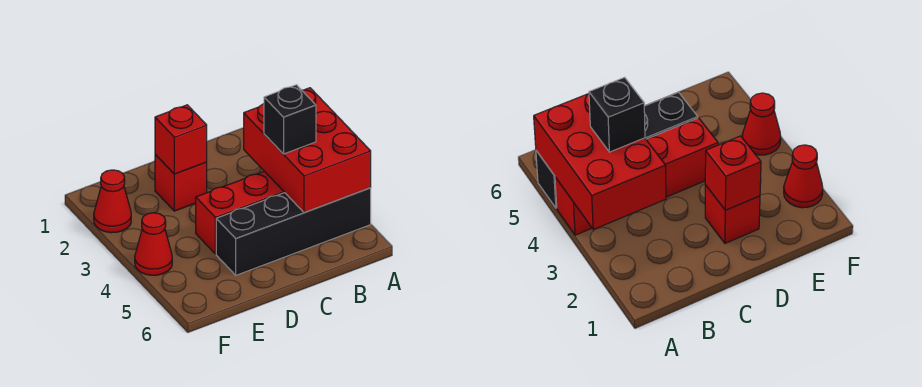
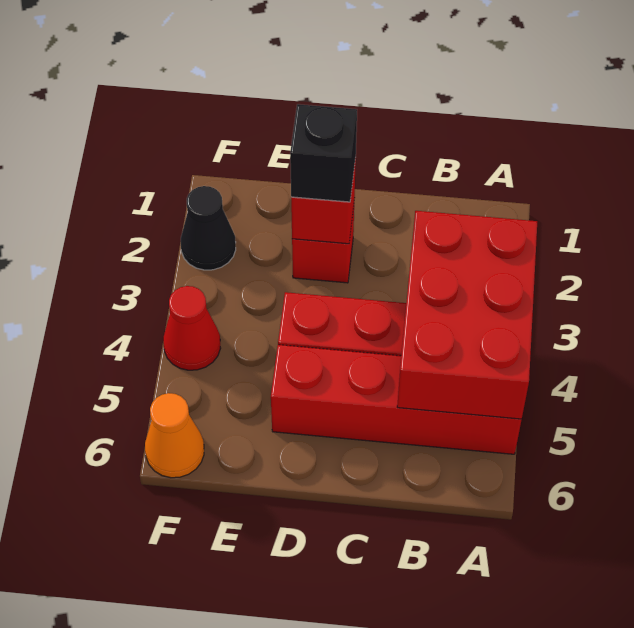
black 1x4 brick [216,188,371,275] -> red 1x4 brick [271,345,522,454]
black 1x1 brick [264,85,316,154] -> black 1x1 brick moved to [290,104,357,202]
red 1x1 cone [94,170,131,233] -> black 1x1 cone [181,186,236,270]
none -> orange 1x1 cone [145,393,204,478]

